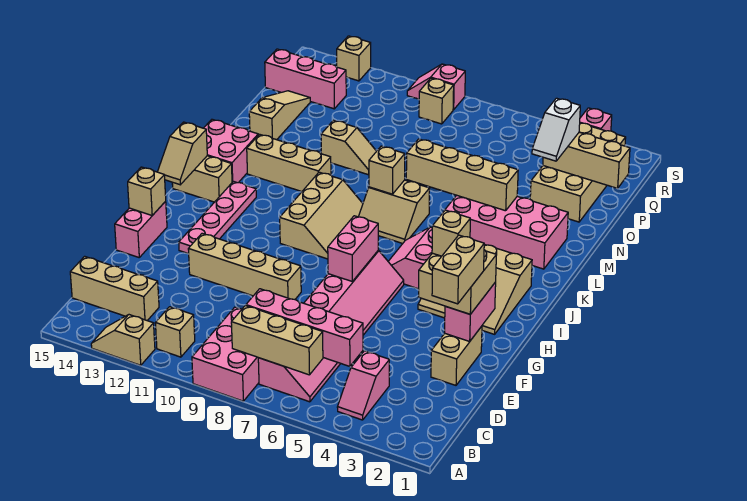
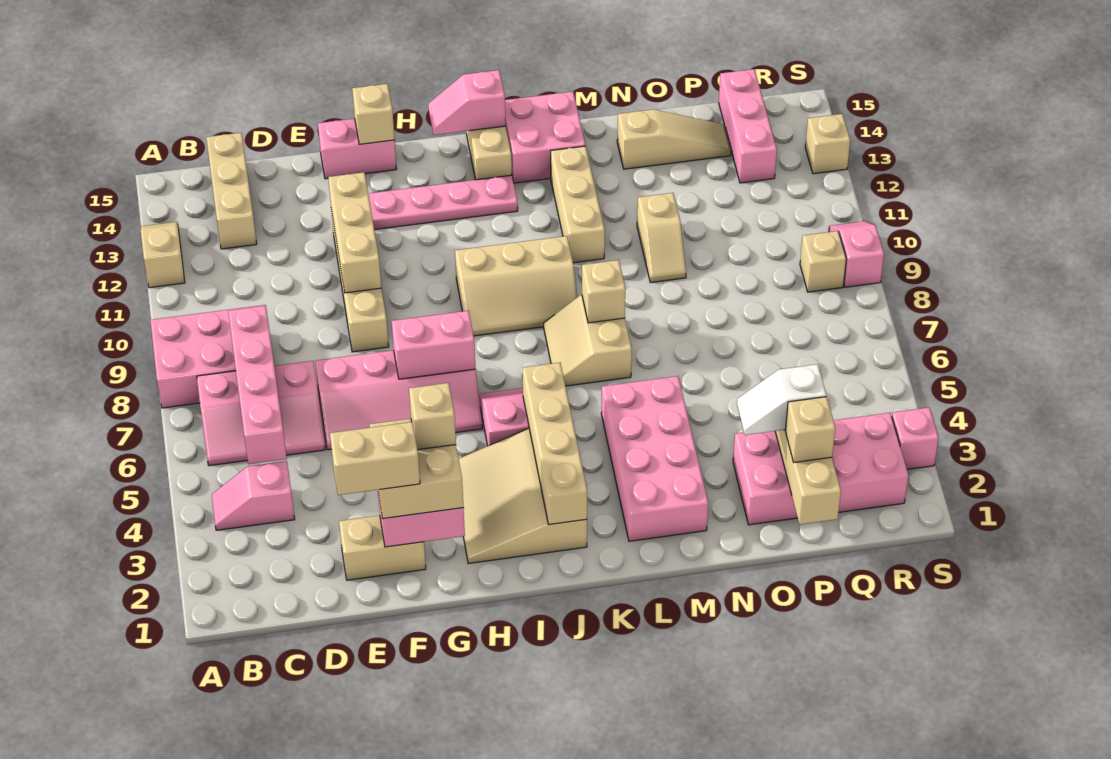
tan 1x3 brick [231,306,323,375] -> tan 1x3 brick moved to [328,172,381,293]
tan 1x1 brick [155,307,195,357] -> tan 1x1 brick moved to [785,397,835,462]
tan 1x2 slope [158,122,207,185] -> pink 1x2 slope [428,70,506,135]
tan 1x4 brick [406,139,518,211] -> tan 1x4 brick moved to [523,363,587,525]
tan 2x4 brick [530,123,626,222] -> pink 2x4 brick [733,413,908,525]

